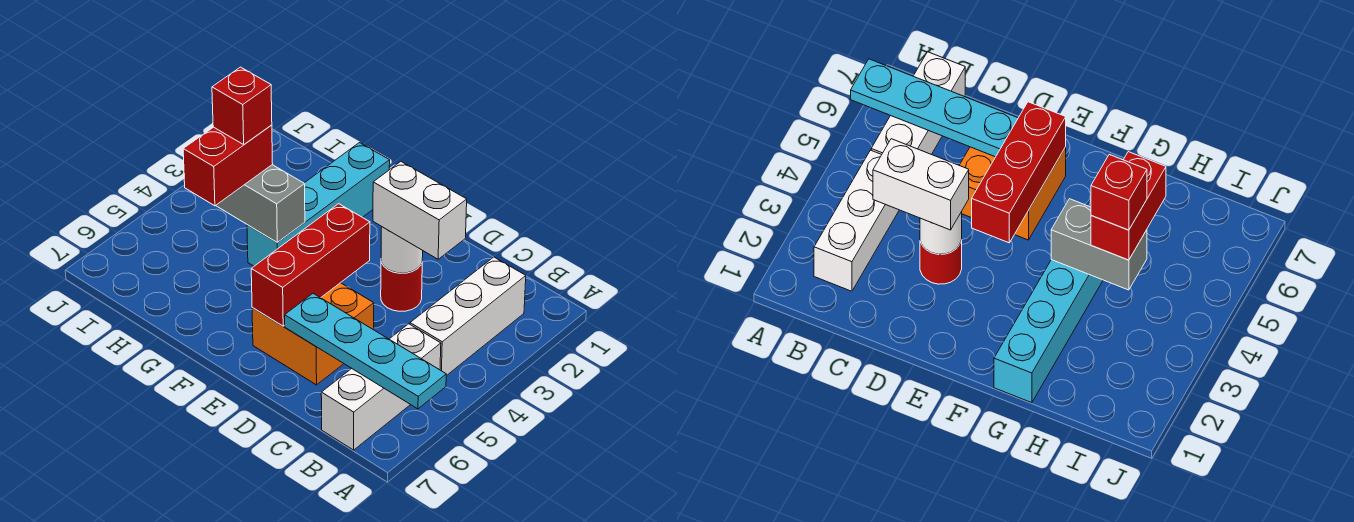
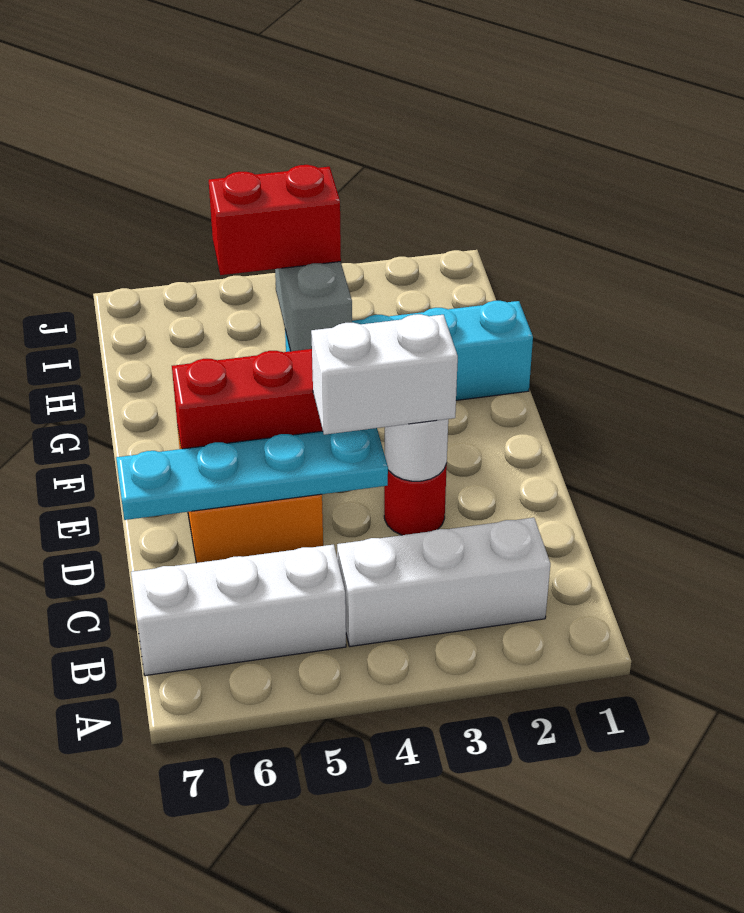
cyan 1x4 plate [285,294,446,409] -> cyan 1x4 plate turned to [116,428,388,520]
white 1x2 brick [373,162,467,259] -> white 1x2 brick turned to [311,314,458,435]
red 1x1 brick [212,67,272,144] -> none

